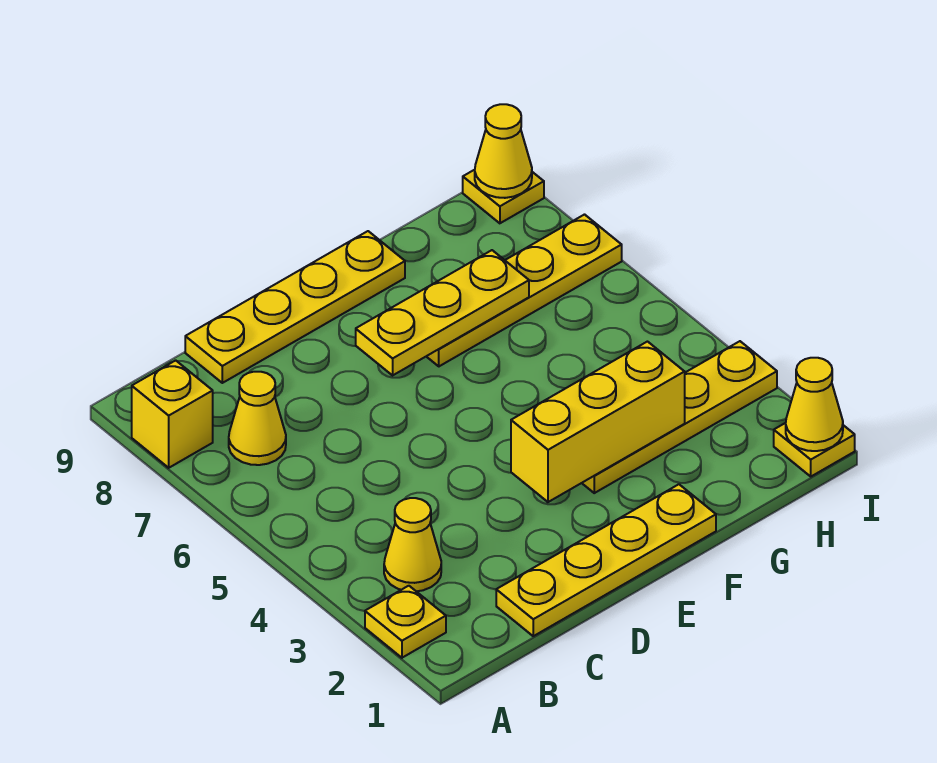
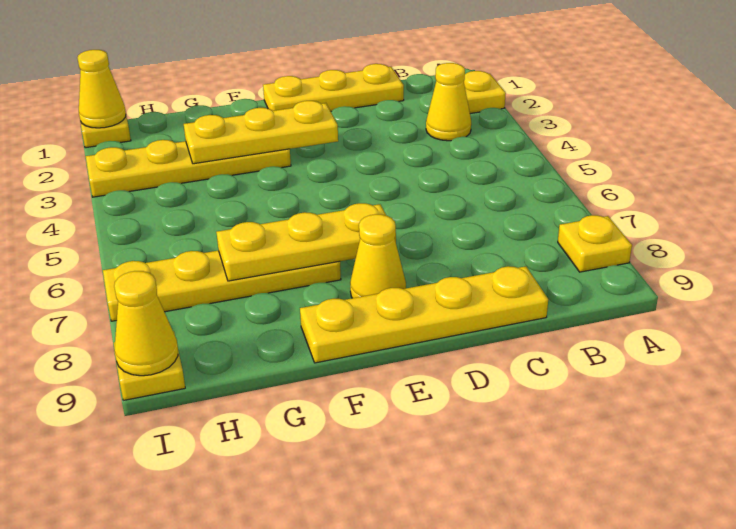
yellow 1x1 brick [132,360,213,468] -> yellow 1x1 plate [558,215,632,272]
yellow 1x1 cone [229,372,286,465] -> yellow 1x1 cone moved to [350,214,406,298]
yellow 1x4 plate [496,484,716,636] -> yellow 1x3 plate [263,64,404,111]
yellow 1x3 brick [511,342,685,502] -> yellow 1x3 plate [184,101,338,164]

